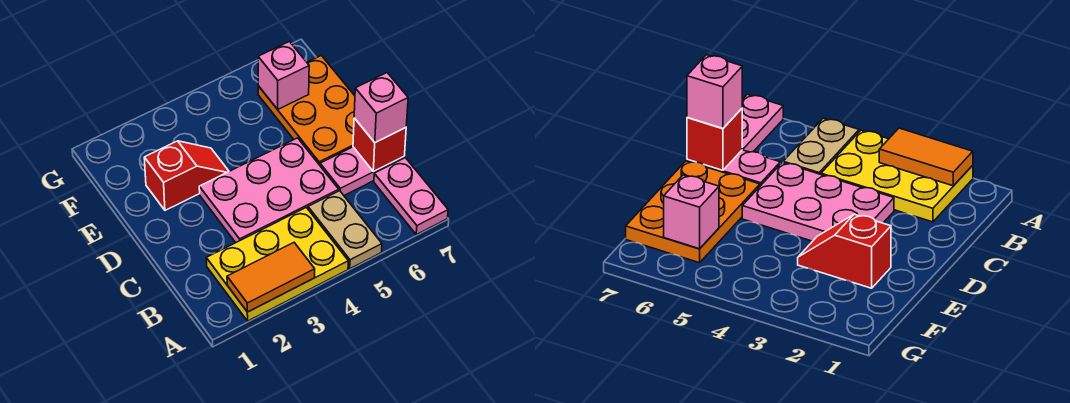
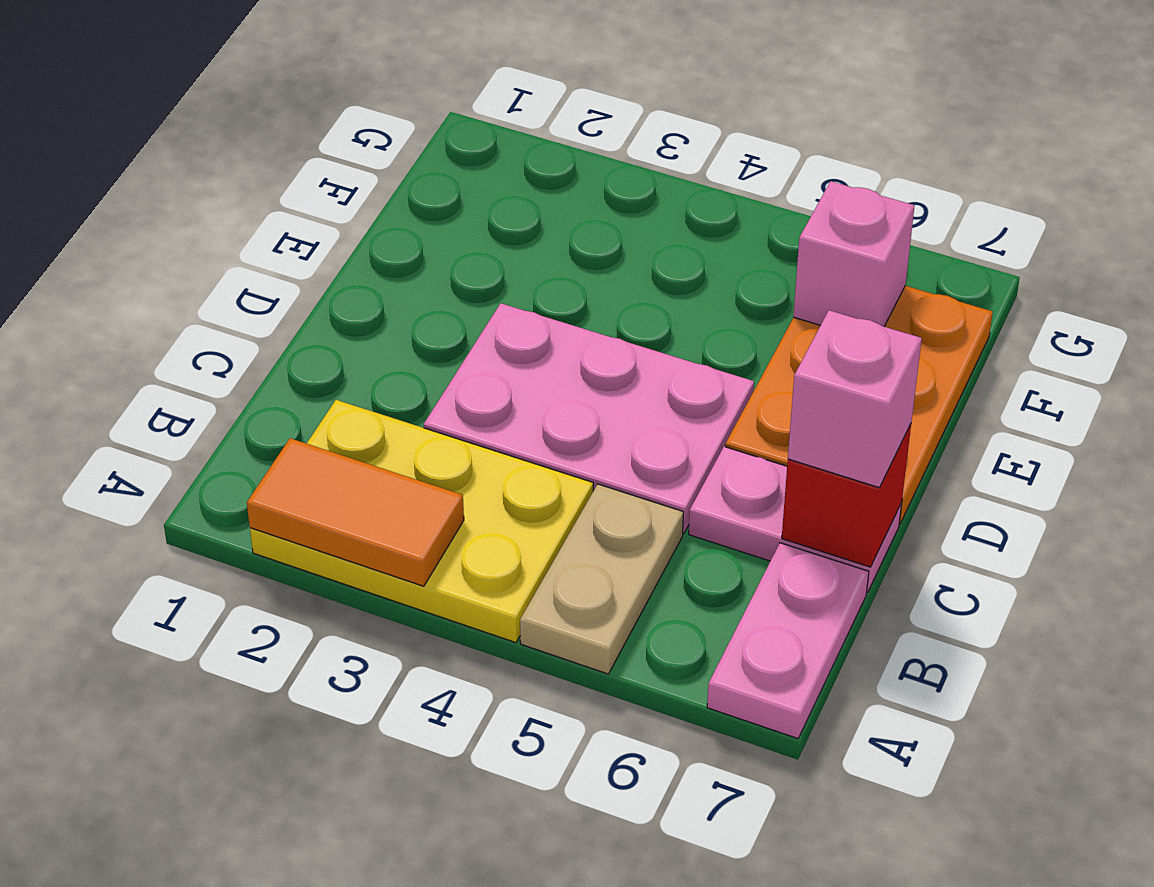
red 1x2 slope [144,141,229,210] -> none

